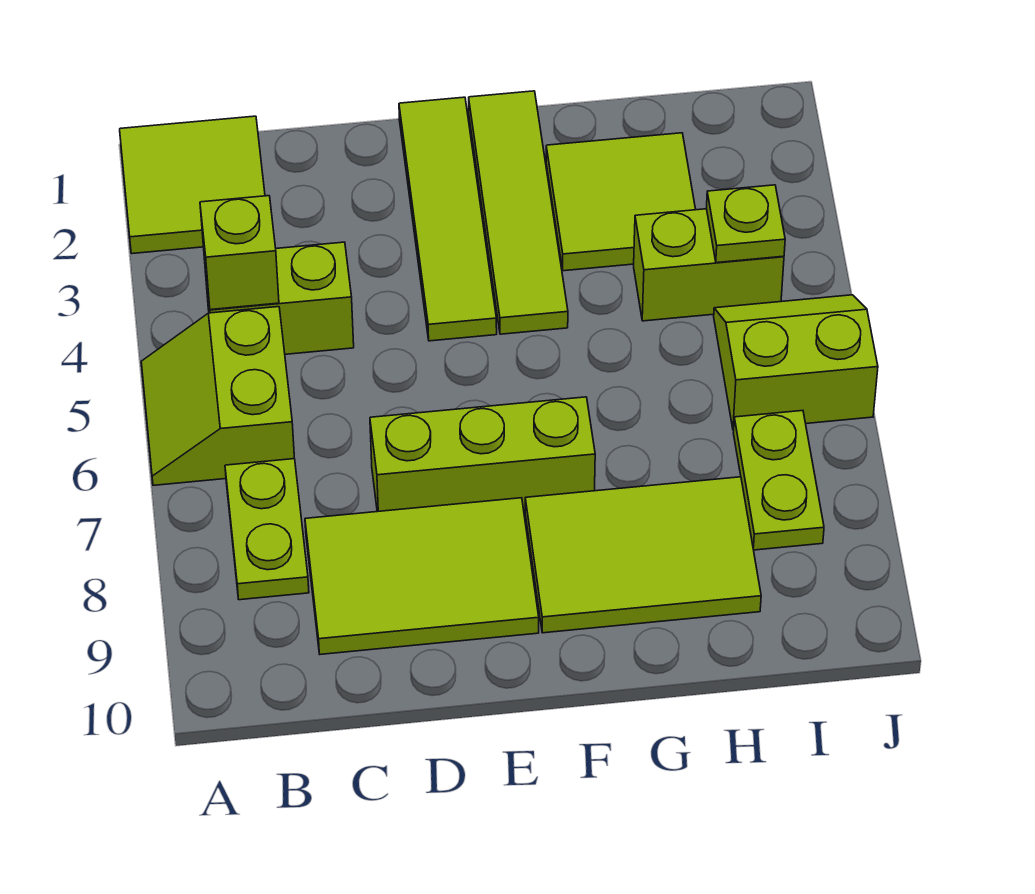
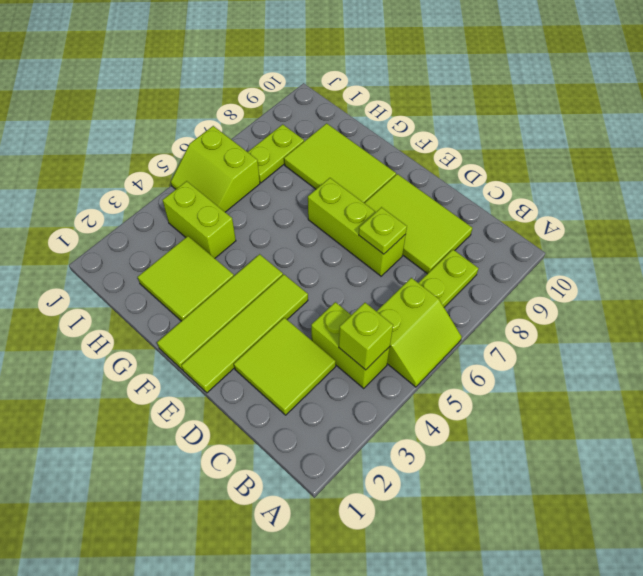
lime 2x2 tile [120,116,265,254] -> lime 2x2 tile moved to [234,318,336,415]
lime 1x1 plate [707,185,785,263] -> lime 1x1 plate moved to [359,207,407,254]

